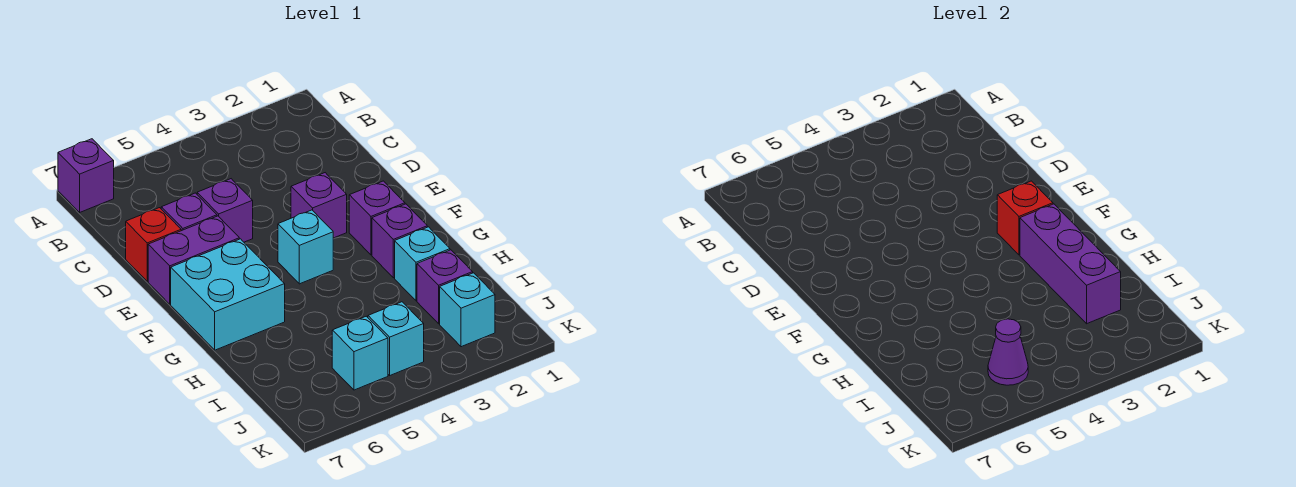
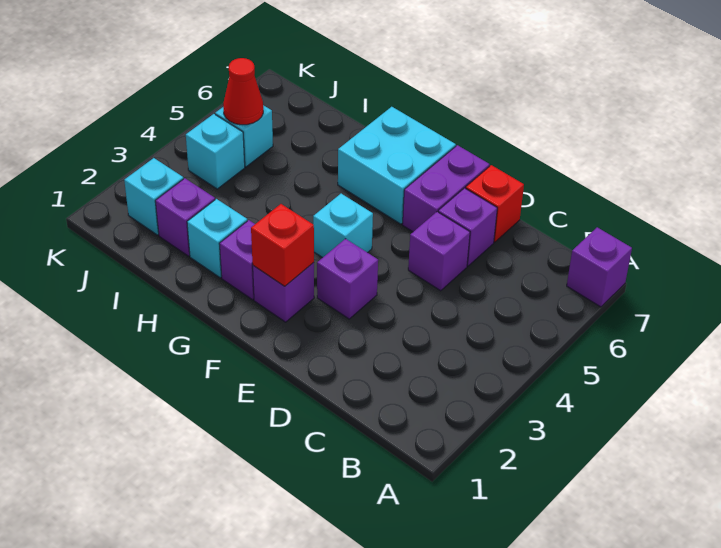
purple 1x3 brick [1020,204,1121,324] -> none
purple 1x1 cone [988,319,1028,385] -> red 1x1 cone [223,58,263,125]

